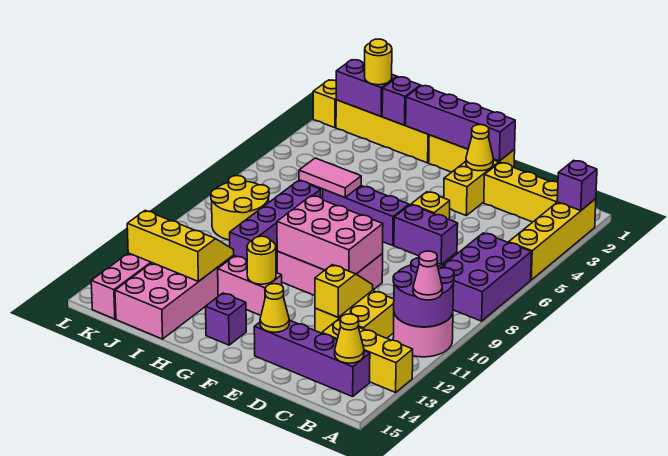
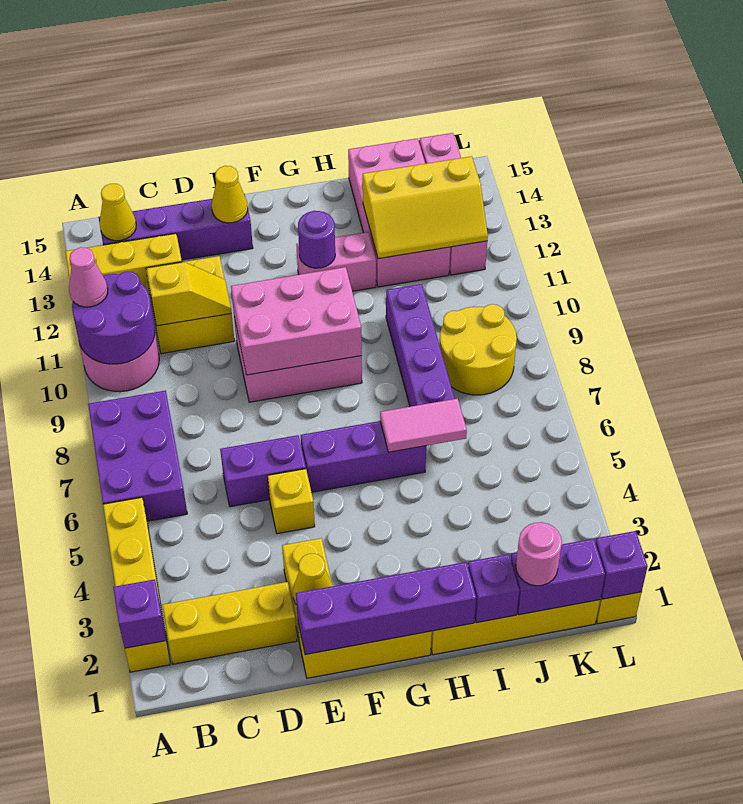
yellow 1x2 slope [315,265,373,317] -> yellow 1x2 slope turned to [147,262,232,326]
yellow 1x1 round brick [247,236,276,284] -> purple 1x1 round brick [298,211,335,268]
purple 1x1 brick [206,293,246,345] -> purple 1x1 brick moved to [595,531,648,599]
yellow 1x1 round brick [365,39,392,85] -> pink 1x1 round brick [516,522,562,586]

